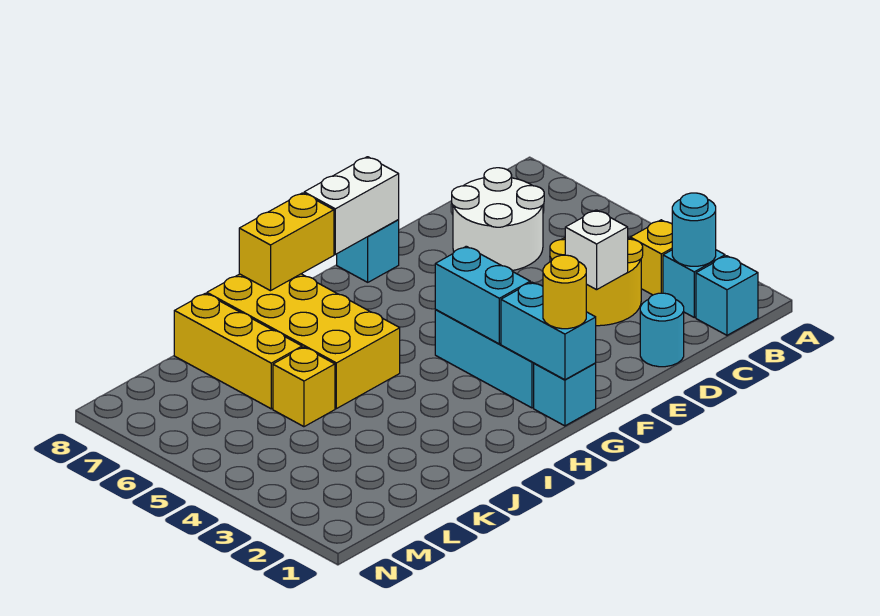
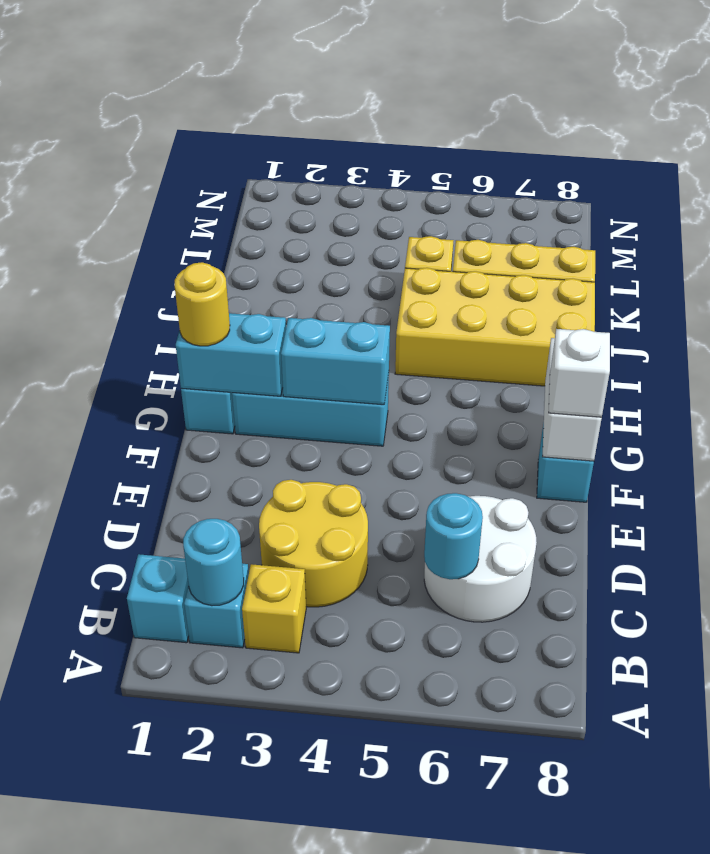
cyan 1x1 round brick [640,293,684,367] -> cyan 1x1 round brick moved to [424,493,483,579]
white 1x1 brick [565,210,628,290] -> white 1x1 brick moved to [549,329,610,417]
yellow 1x2 brick [239,193,334,291] -> none

